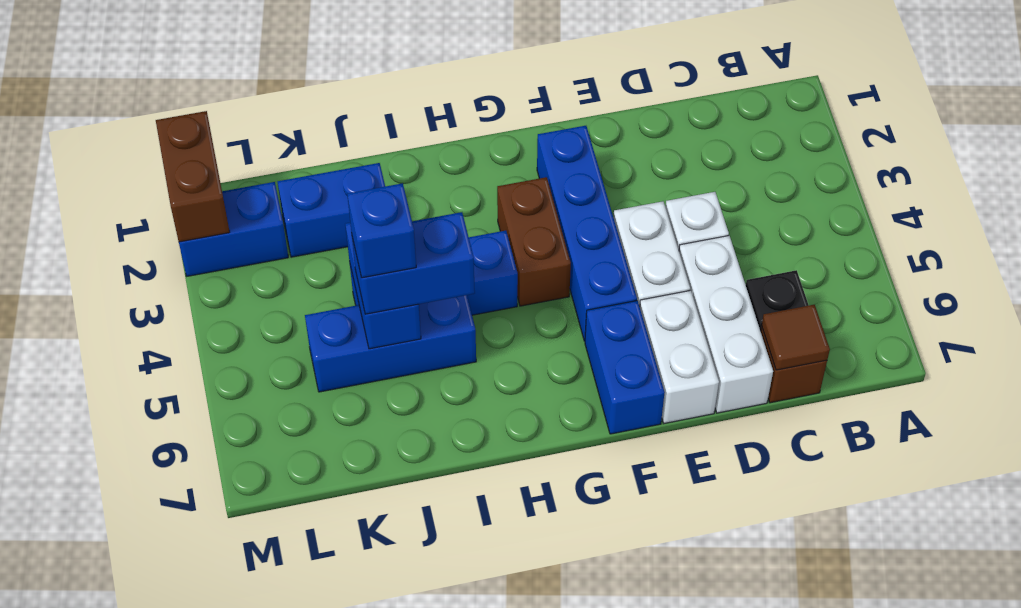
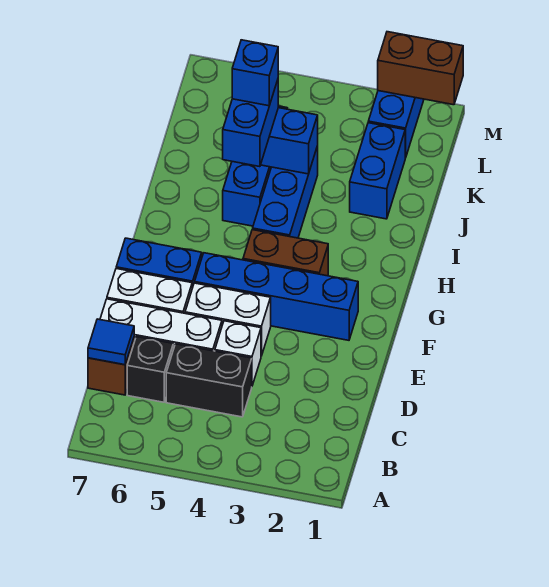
none -> black 1x2 brick [166,344,252,417]
brown 1x1 tile [762,305,830,370] -> blue 1x1 tile [88,319,134,365]

